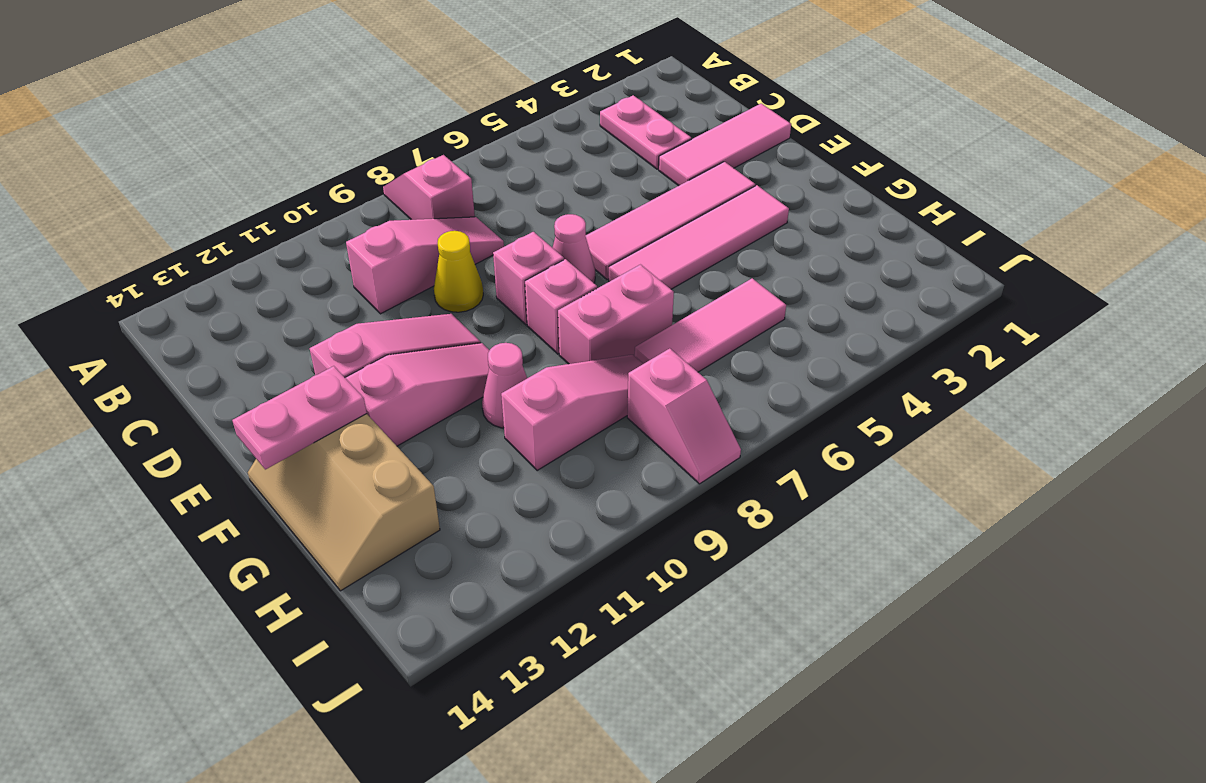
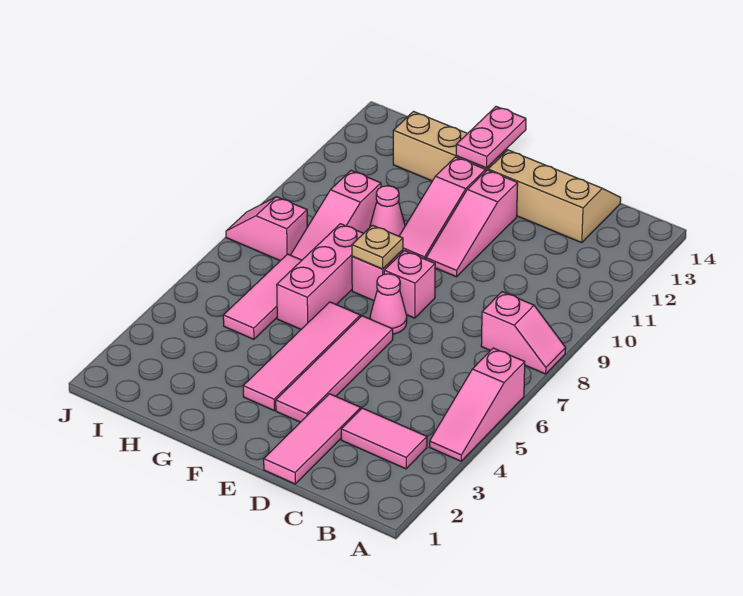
pink 1x2 plate [600,95,691,169] -> pink 1x2 tile [341,408,427,469]
pink 1x3 slope [346,217,504,314] -> pink 1x3 slope moved to [430,348,525,461]
none -> tan 2x3 slope [488,150,621,243]
yellow 1x1 cone [434,231,483,312] -> none
none -> tan 1x1 plate [352,225,403,269]
pink 1x2 brick [558,265,674,364] -> pink 1x3 brick [277,224,364,329]

